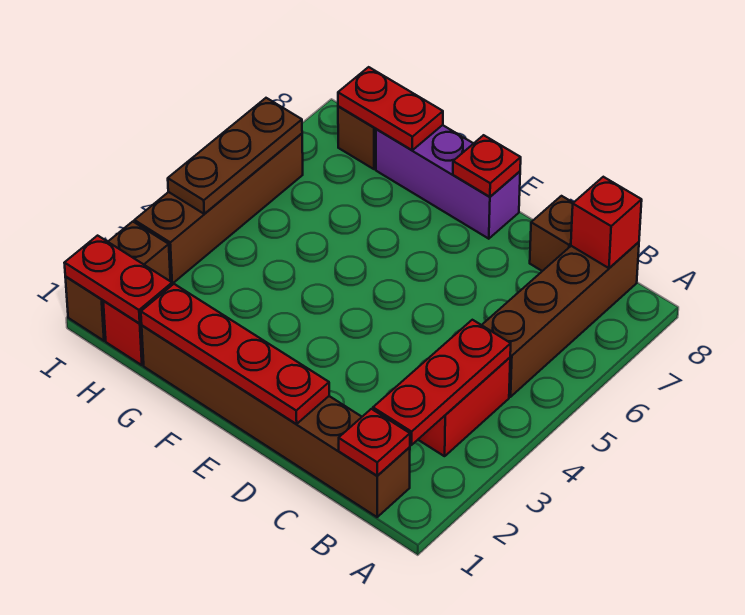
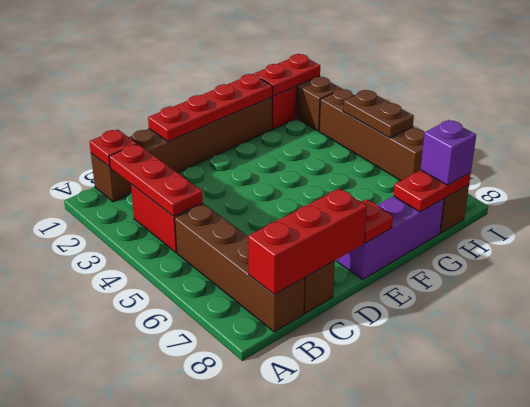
red 1x1 brick [571,177,642,268] -> red 1x3 brick [248,188,367,295]
none -> purple 1x1 brick [420,120,476,185]
brown 1x3 plate [168,98,302,214] -> brown 1x2 plate [343,90,414,138]

